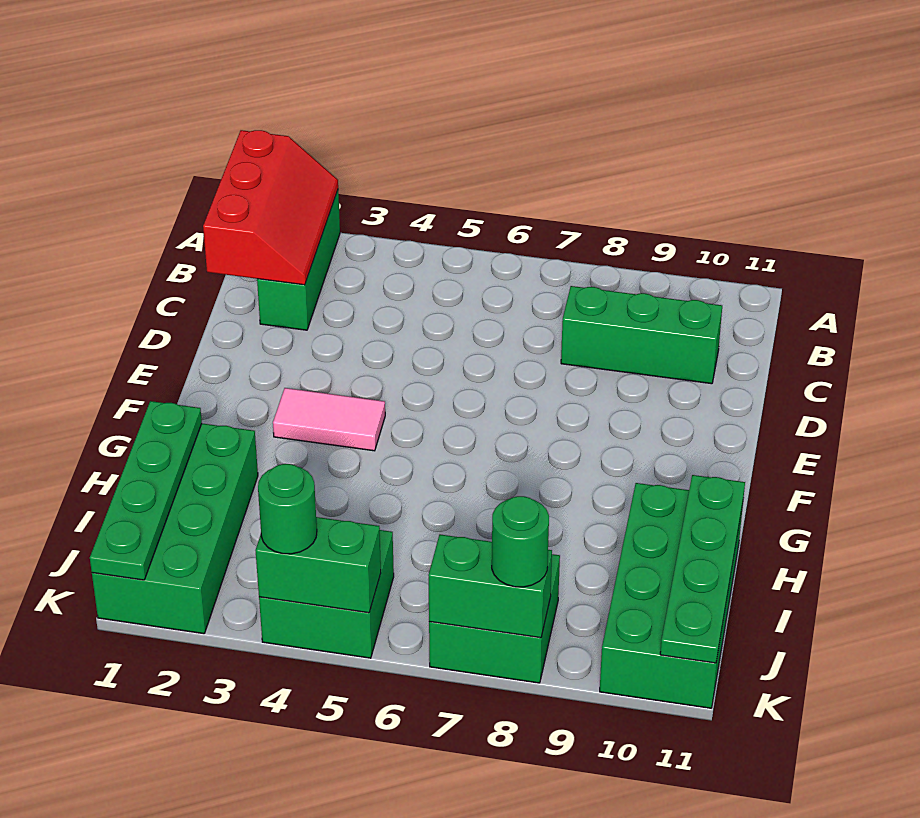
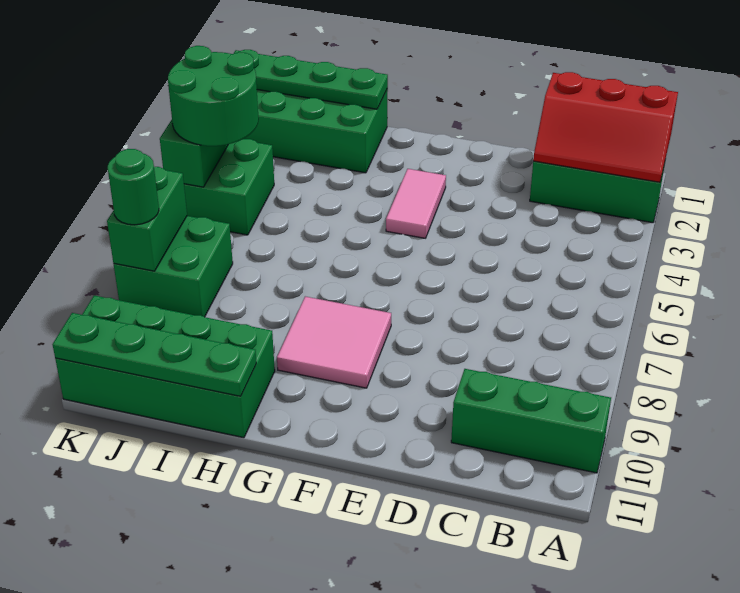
green 1x3 brick [561,286,722,384] -> green 1x3 brick turned to [451,369,611,473]
none -> pink 2x2 tile [277,296,391,388]
green 1x1 round brick [258,464,317,554] -> green 2x2 round brick [168,46,259,146]

